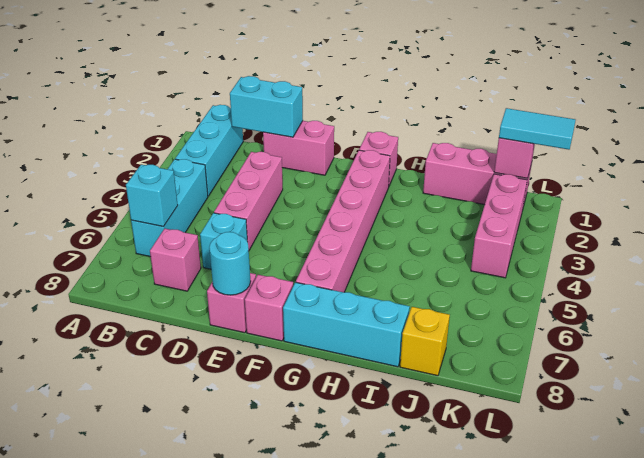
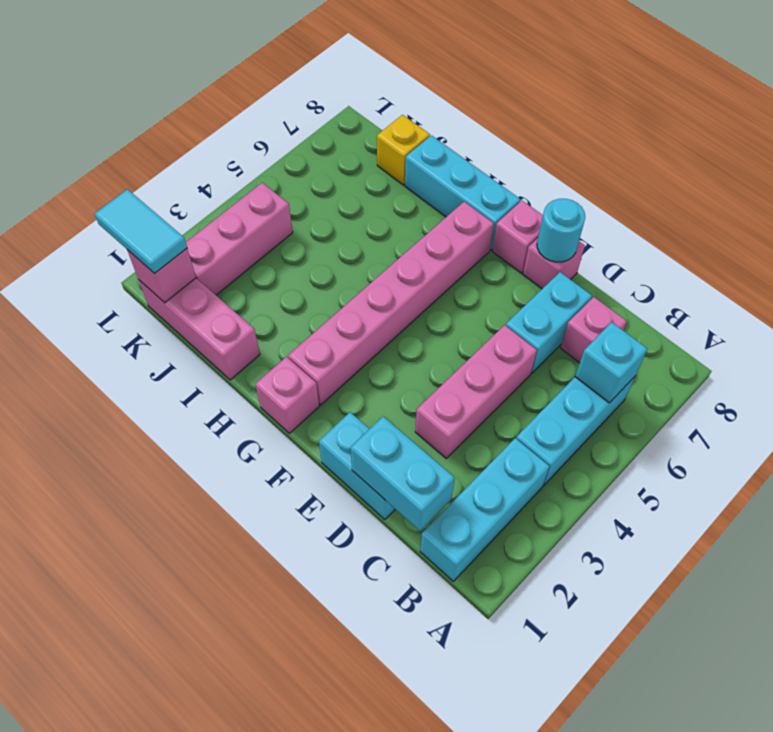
pink 1x2 brick [263,121,334,175] -> cyan 1x2 brick [319,412,395,520]
cyan 1x1 brick [200,213,247,269] -> cyan 1x2 brick [506,272,592,373]

